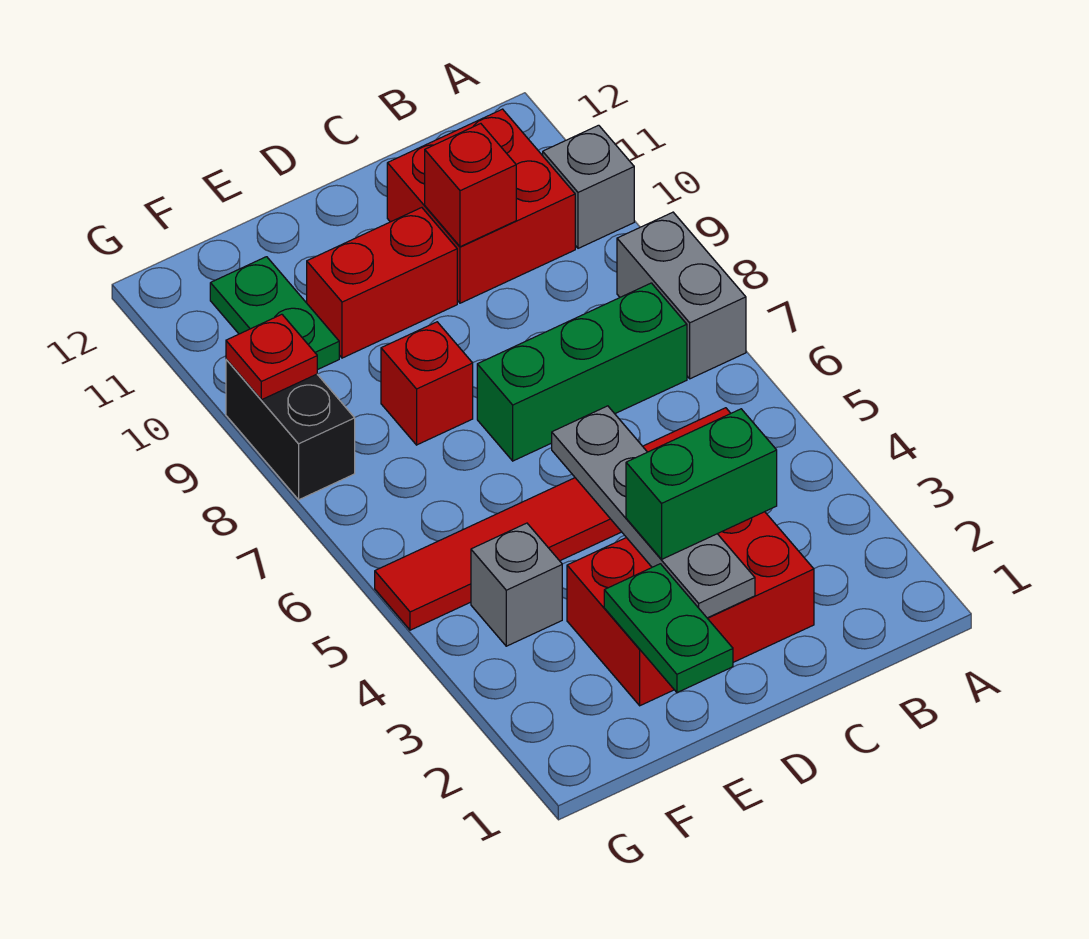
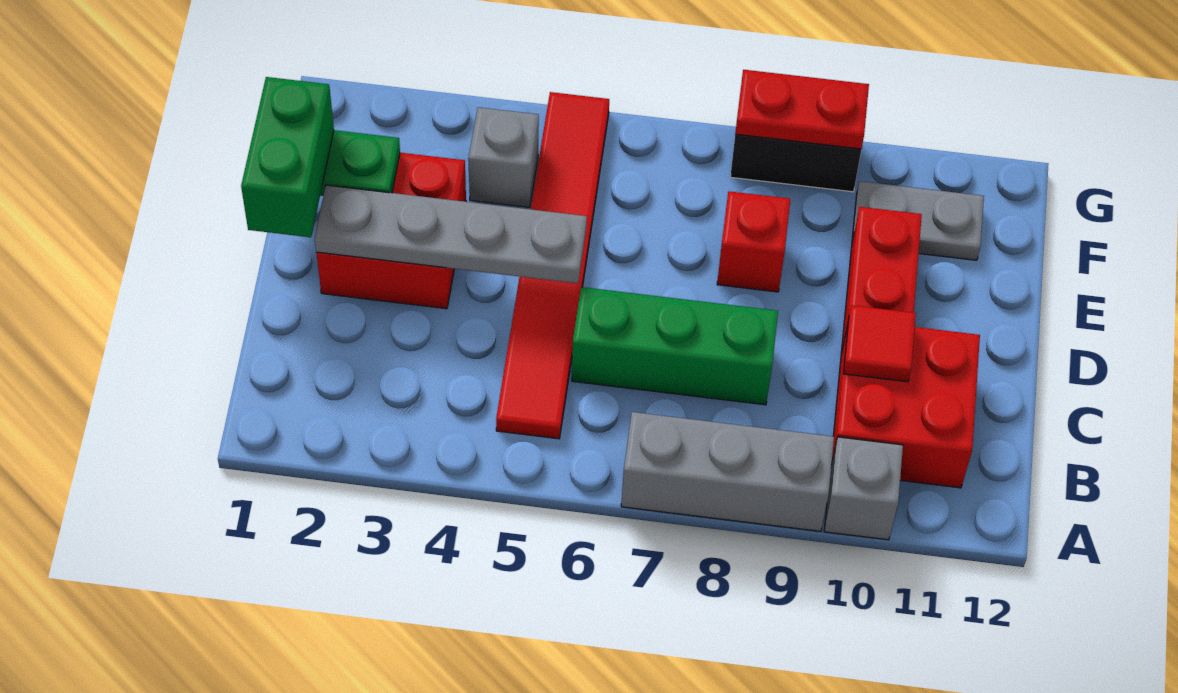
grey 1x2 brick [617,212,746,379] -> grey 1x3 brick [621,412,834,531]
green 1x3 brick [477,283,687,461] -> green 1x3 brick turned to [572,287,778,405]
red 2x3 brick [567,512,814,706] -> red 2x2 brick [316,153,466,309]
green 1x2 brick [626,409,777,559] -> green 1x2 brick moved to [241,77,334,237]
red 1x1 brick [425,124,516,247] -> red 1x1 tile [843,305,916,382]
green 1x2 plate [210,257,339,370] -> grey 1x2 plate [852,181,984,260]
red 1x1 plate [226,314,317,400] -> red 1x2 plate [735,70,869,149]

